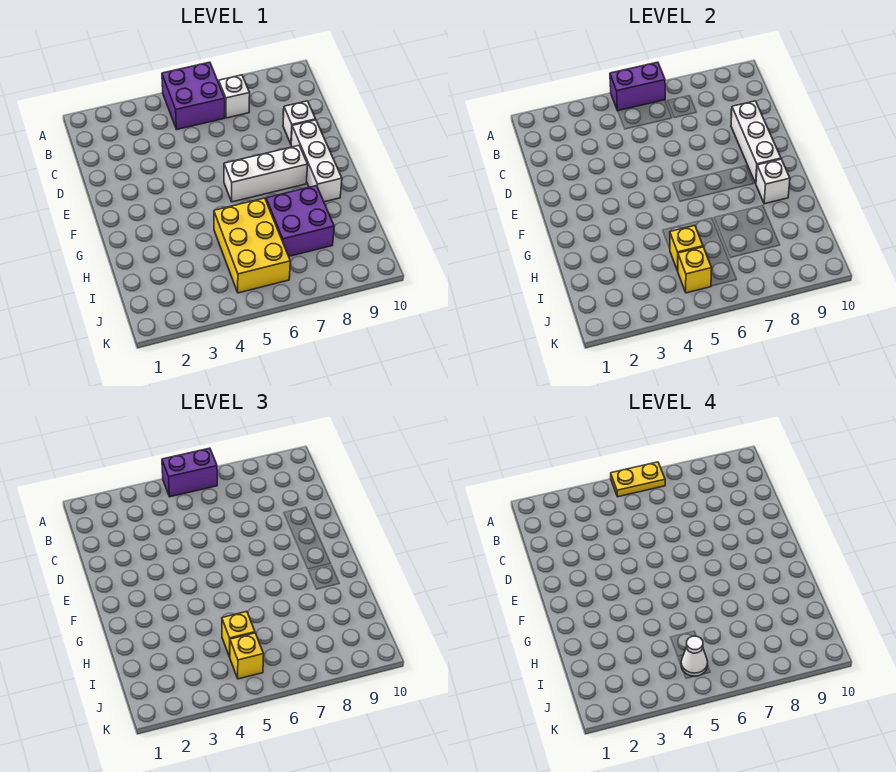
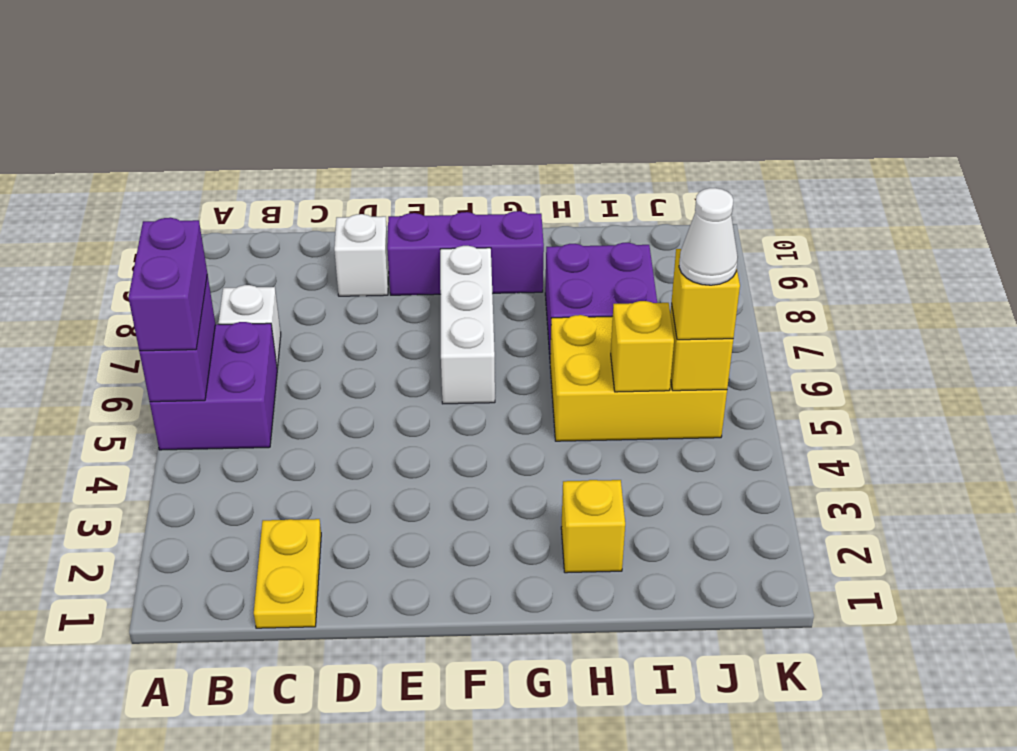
yellow 1x2 plate [611,462,665,497] -> yellow 1x2 plate moved to [254,519,321,628]
white 1x3 brick [731,101,781,183] -> none
white 1x3 brick [291,120,342,202] -> purple 1x3 brick [387,211,544,295]
white 1x1 brick [756,159,790,204] -> none
yellow 1x1 brick [222,612,255,657] -> yellow 1x1 brick moved to [561,480,625,573]

